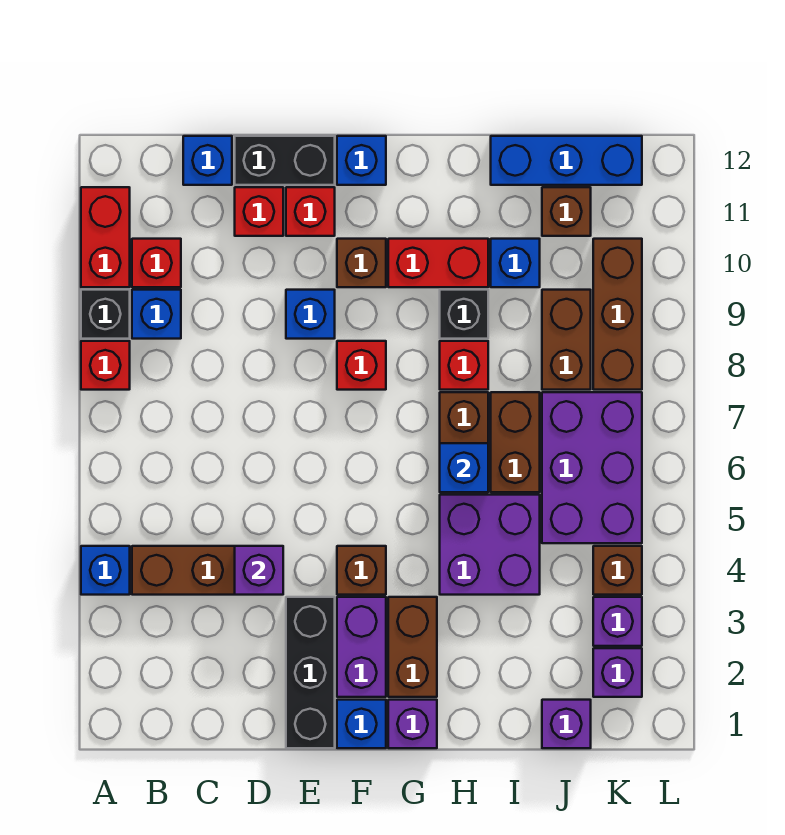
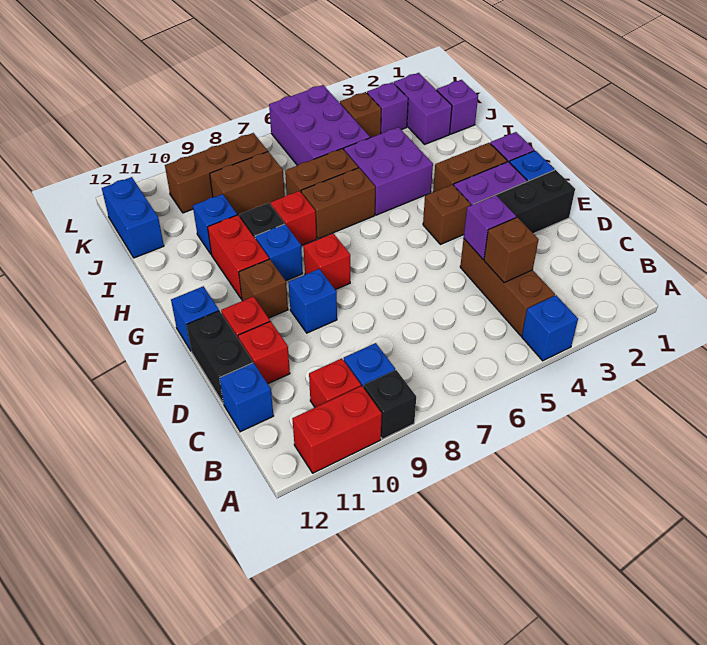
red 1x1 brick [81,341,130,390] -> none
blue 1x1 brick [440,443,488,492] -> blue 1x1 brick moved to [255,224,303,281]
blue 1x3 brick [491,136,642,185] -> blue 1x2 brick [102,177,164,258]
purple 2x3 brick [542,392,642,543] -> purple 2x3 brick turned to [269,85,370,166]
brown 1x1 brick [542,187,591,236] -> brown 1x1 brick moved to [484,217,539,283]
purple 1x1 brick [593,648,642,697] -> purple 1x2 brick [394,73,452,144]

